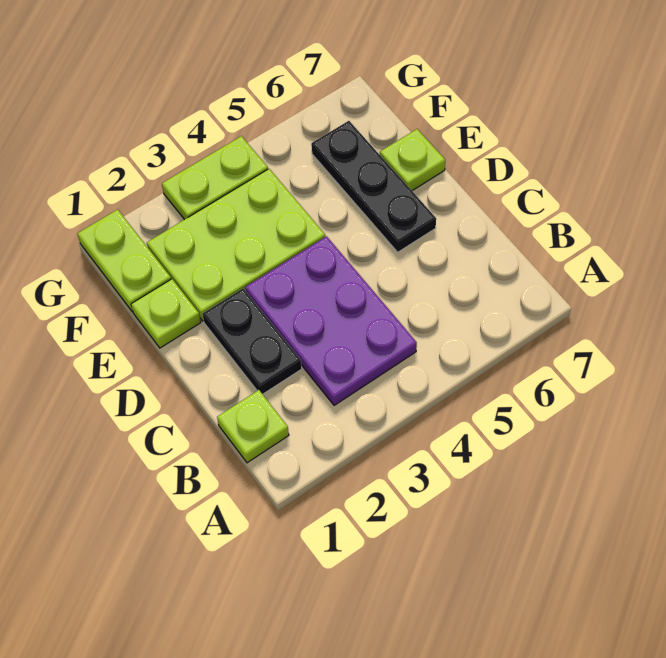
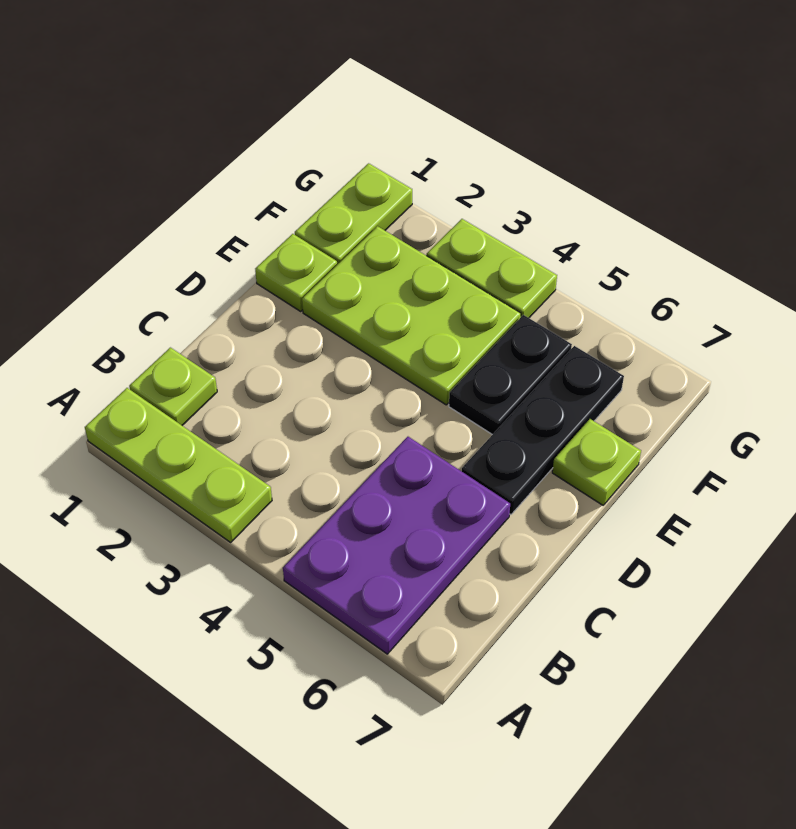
none -> lime 1x3 plate [85,388,272,542]
purple 2x3 plate [245,236,417,405] -> purple 2x3 plate moved to [283,437,510,654]
black 1x2 plate [203,289,302,394] -> black 1x2 plate moved to [449,315,572,435]

